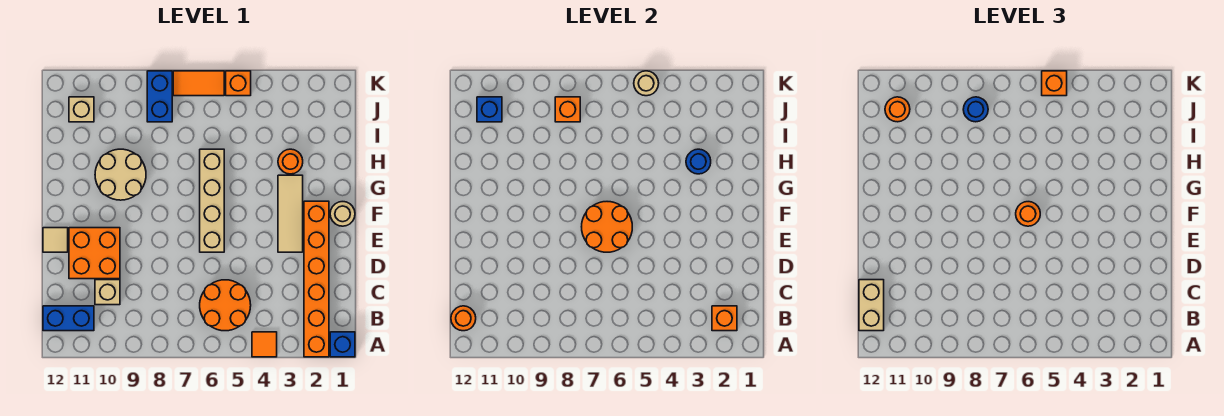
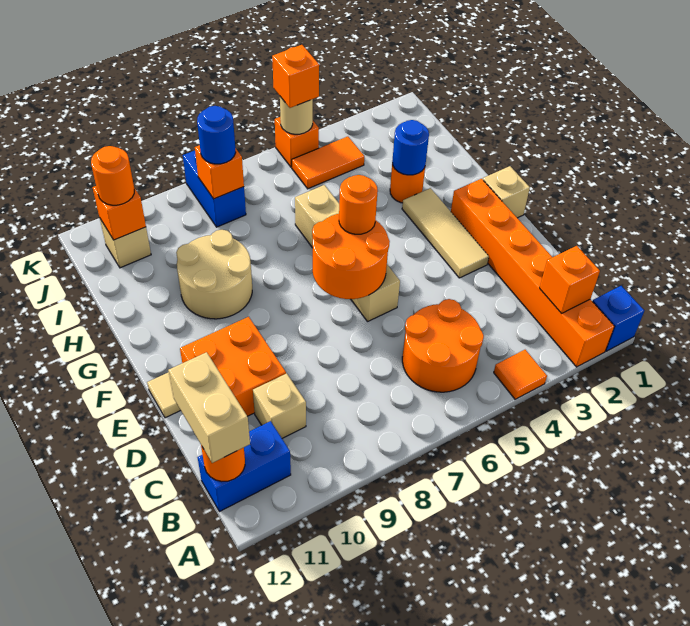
tan 1x1 round brick [330,202,355,226] -> tan 1x1 brick [483,166,530,218]
blue 1x1 brick [477,97,502,122] -> orange 1x1 brick [93,186,146,240]
orange 1x2 tile [173,71,224,96] -> orange 1x2 tile moved to [292,137,364,189]

